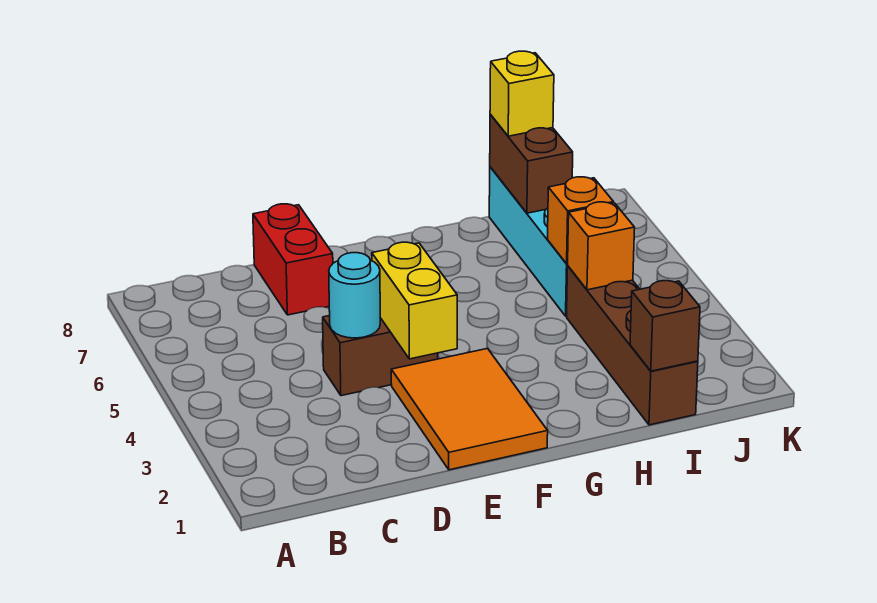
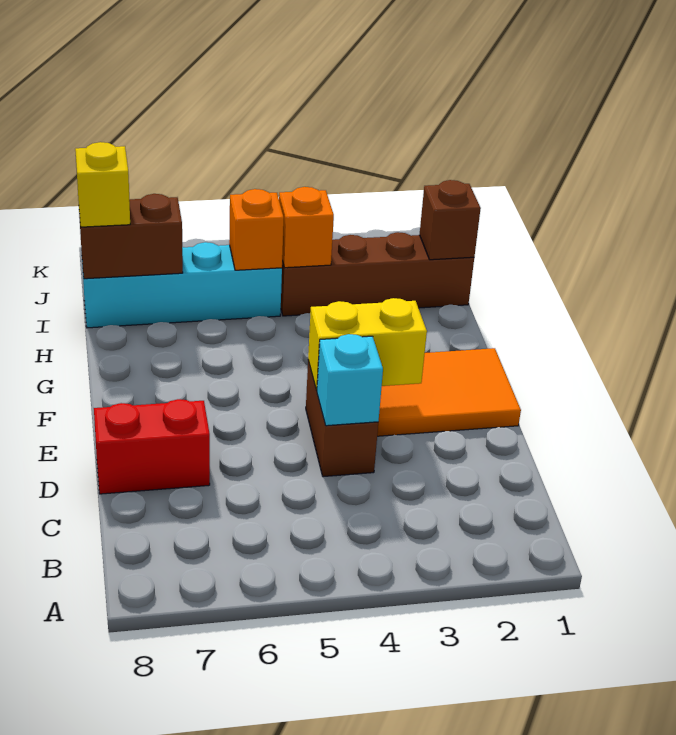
cyan 1x1 round brick [329,253,380,338] -> cyan 1x1 brick [317,334,383,426]

